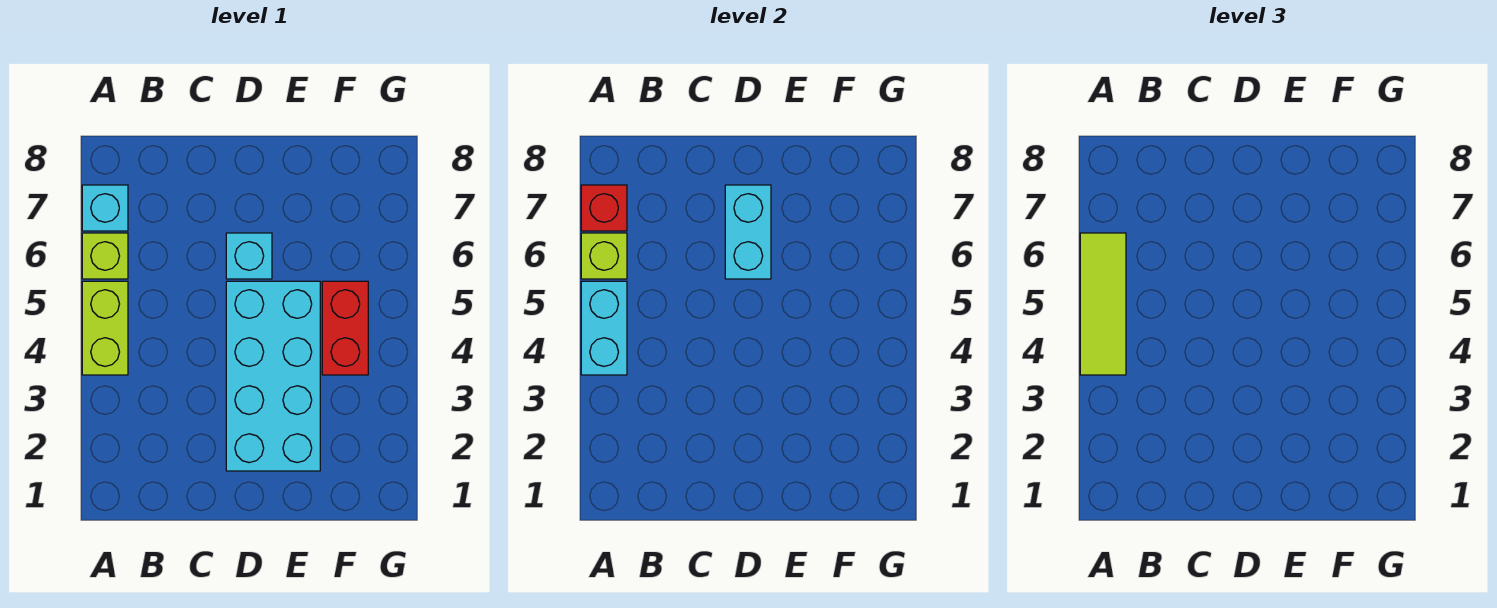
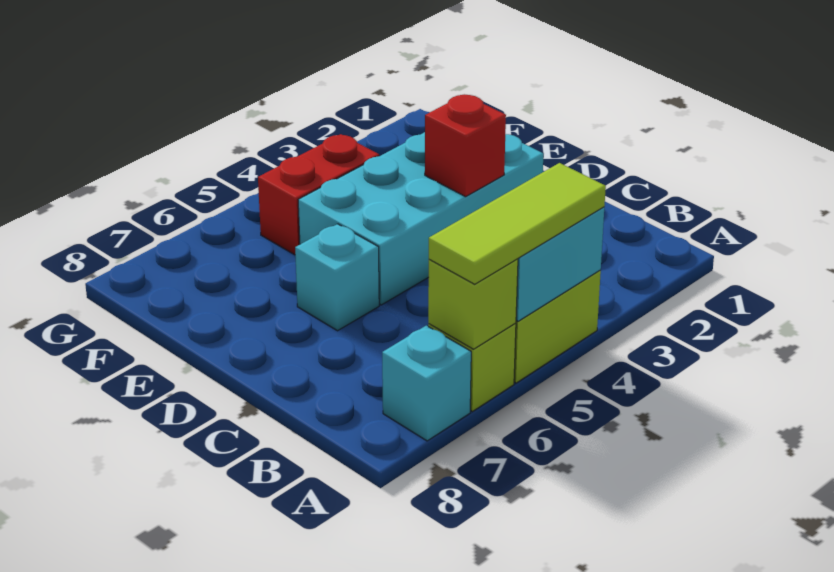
red 1x1 brick [581,185,627,231] -> red 1x1 brick moved to [425,95,506,197]
cyan 1x2 brick [725,185,771,279] -> none

